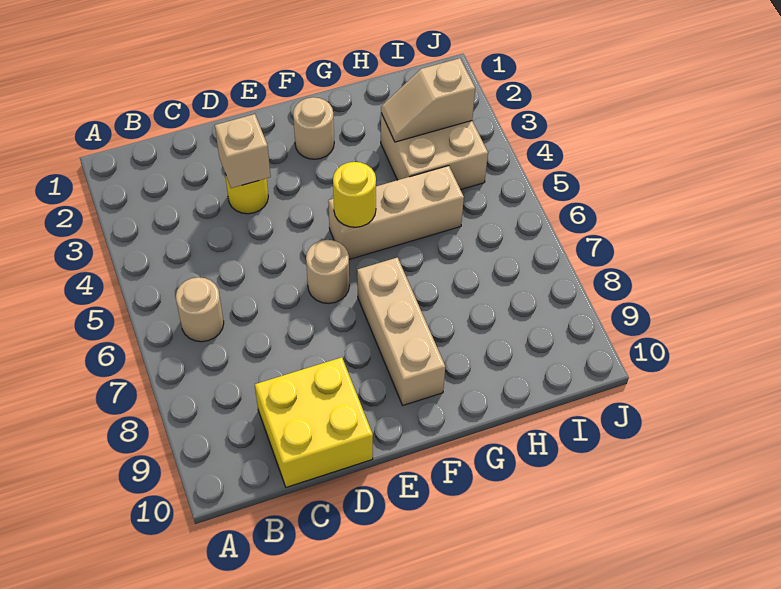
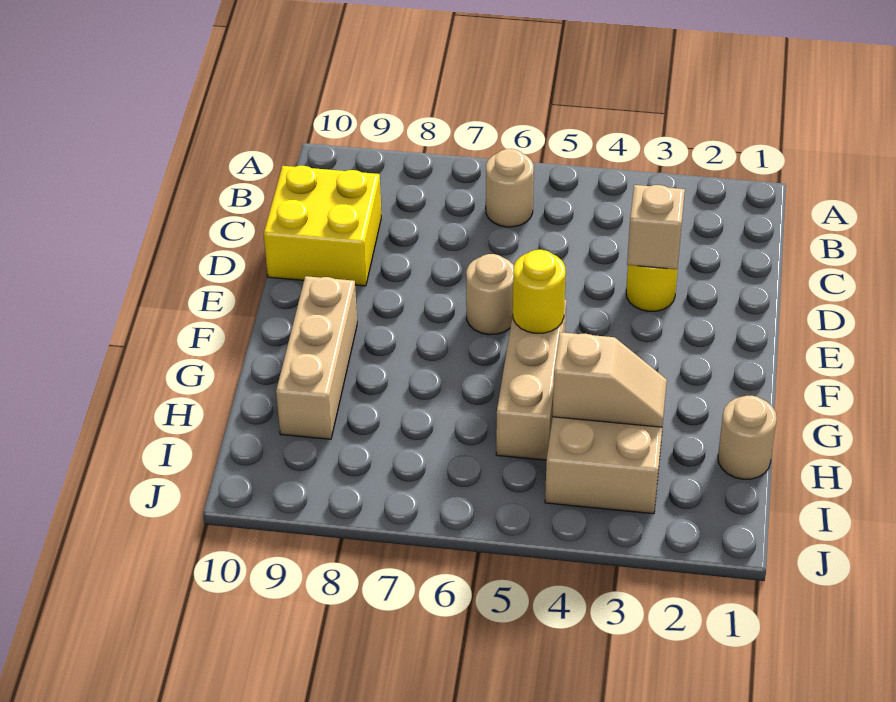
tan 1x1 round brick [293,97,334,159] -> tan 1x1 round brick moved to [718,396,777,479]
tan 1x3 brick [357,257,445,405] -> tan 1x3 brick turned to [276,276,357,439]
tan 1x2 slope [381,58,475,142] -> tan 1x2 slope turned to [553,332,667,427]

